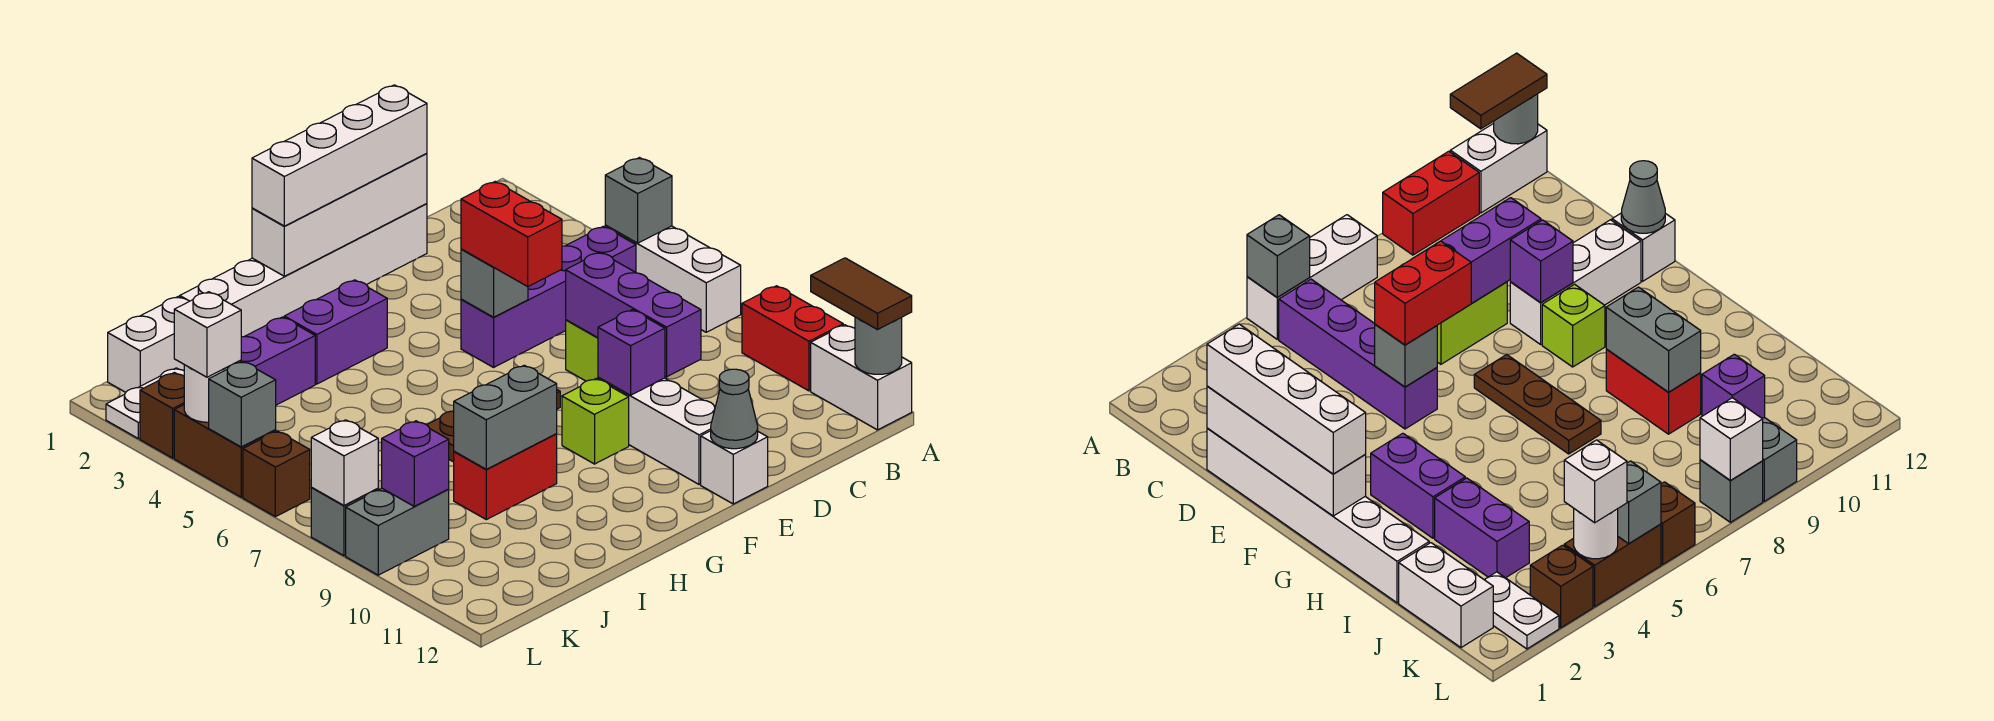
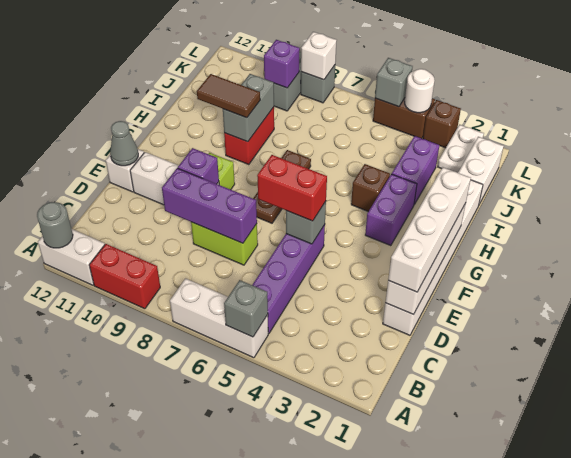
brown 1x2 tile [811,258,912,330] -> brown 1x2 tile moved to [197,74,260,118]
white 1x1 brick [174,292,241,377] -> none
brown 1x1 brick [243,431,310,517] -> brown 1x1 brick moved to [351,164,390,211]

